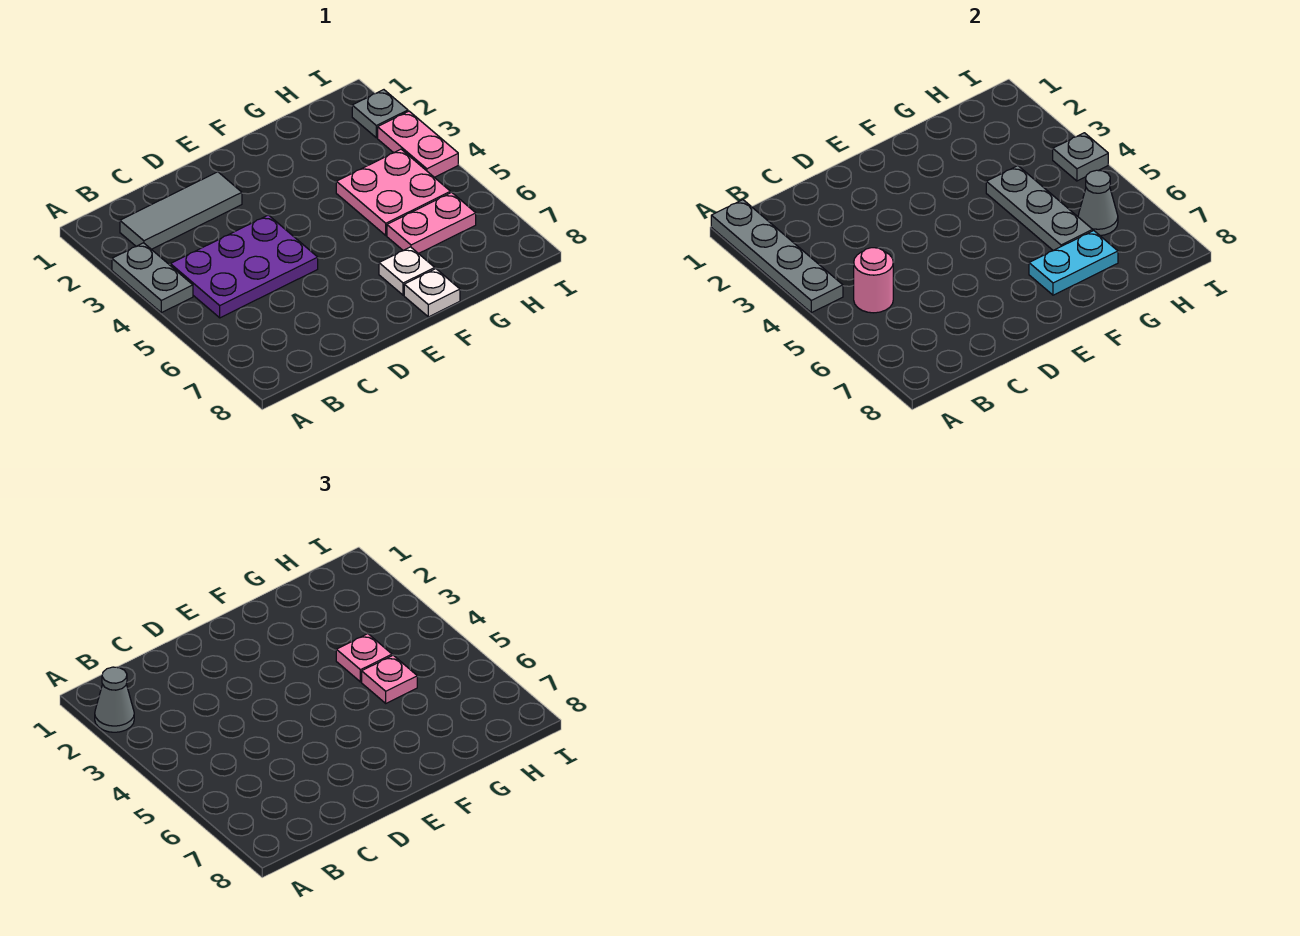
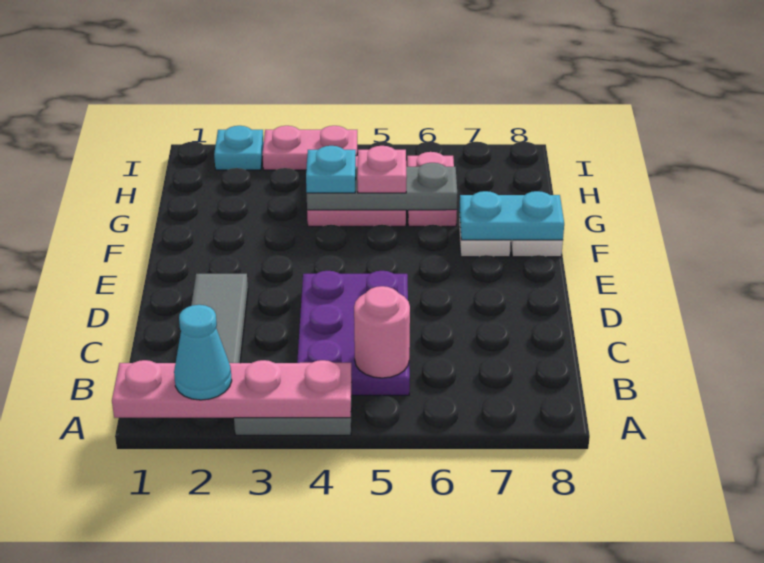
grey 1x4 plate [711,200,843,313] -> pink 1x4 plate [112,360,352,418]
grey 1x1 cone [95,667,134,732] -> cyan 1x1 cone [174,305,232,400]
cyan 1x2 plate [1029,231,1118,295] -> cyan 1x2 plate turned to [459,191,564,240]
pink 1x1 plate [336,634,392,682] -> cyan 1x1 plate [306,146,356,193]
grey 1x1 cone [1078,170,1118,235] -> none
grey 1x1 plate [352,90,408,138] -> cyan 1x1 plate [214,126,264,170]
grey 1x1 plate [1053,133,1108,181] -> none

